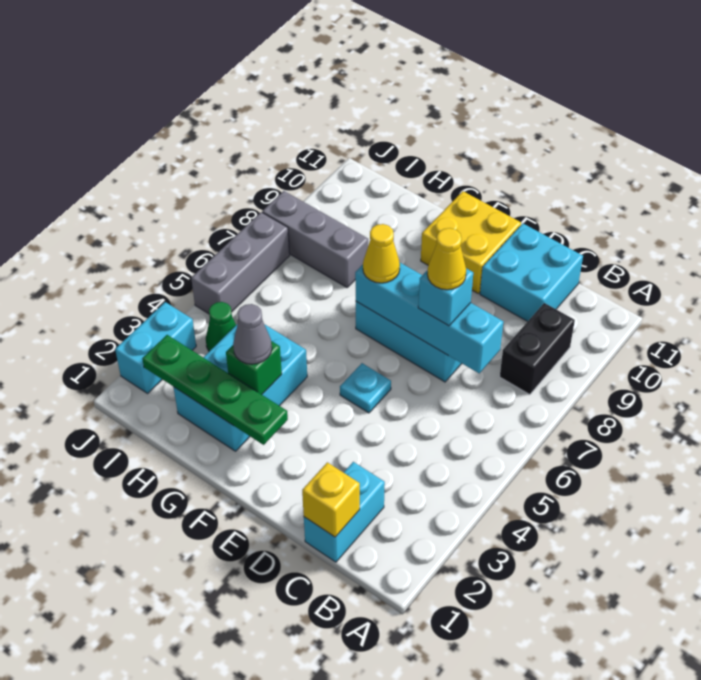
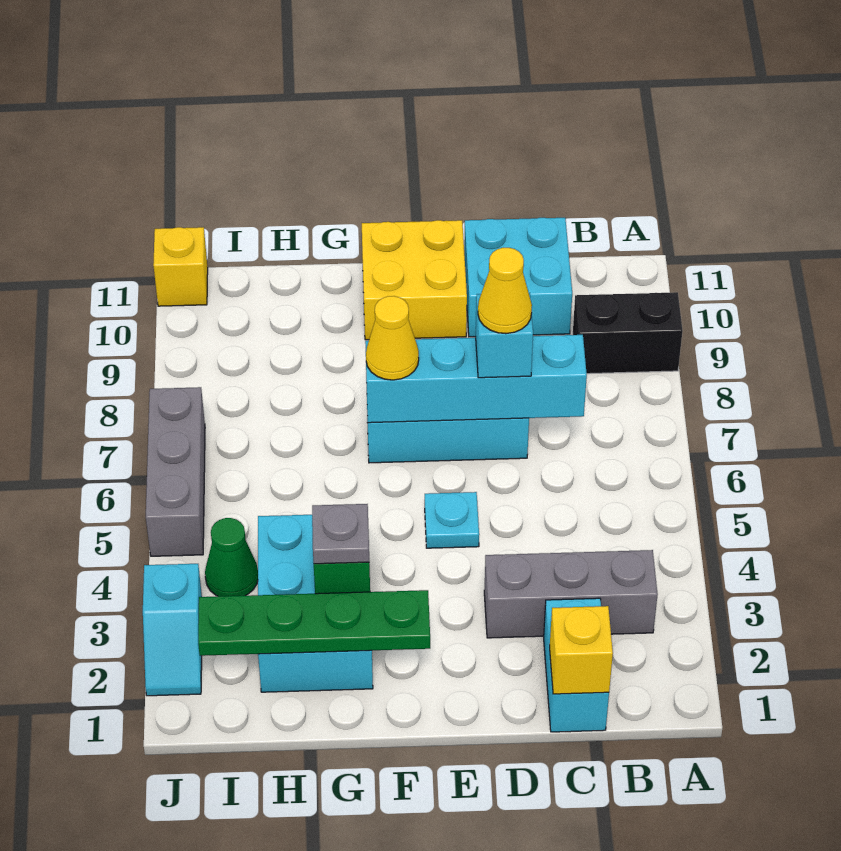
black 1x2 brick [500,303,575,395] -> black 1x2 brick turned to [573,292,683,374]
grey 1x1 cone [233,304,272,364] -> grey 1x1 plate [312,504,369,564]
grey 1x3 brick [262,191,368,287] -> grey 1x3 brick moved to [484,550,658,638]
cyan 1x2 brick [115,302,196,393] -> cyan 1x2 slope [143,564,202,696]
none -> yellow 1x1 brick [153,227,208,306]

